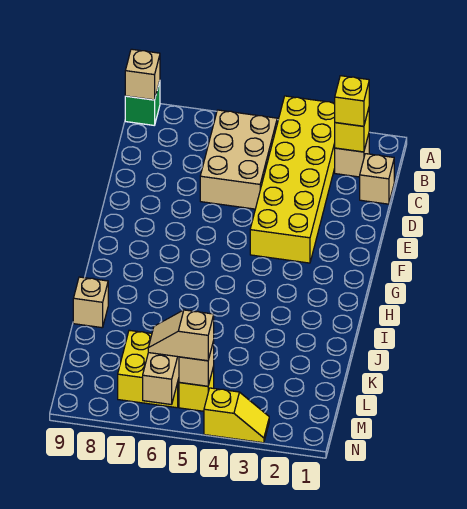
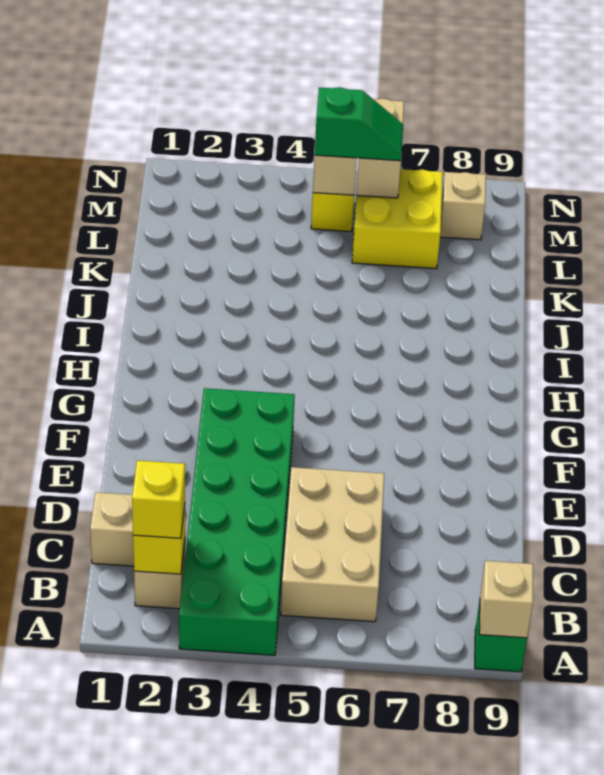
yellow 2x6 brick [250,96,335,263] -> green 2x6 brick [179,388,295,655]
tan 1x1 brick [73,277,108,328] -> tan 1x1 brick moved to [440,172,486,240]
tan 1x2 slope [148,310,214,361] -> green 1x2 slope [315,87,403,161]
yellow 1x2 slope [204,388,269,443] -> none

